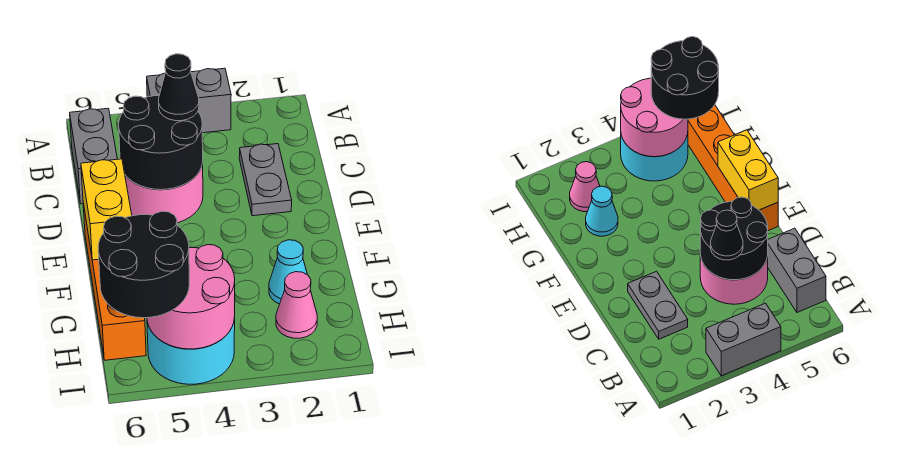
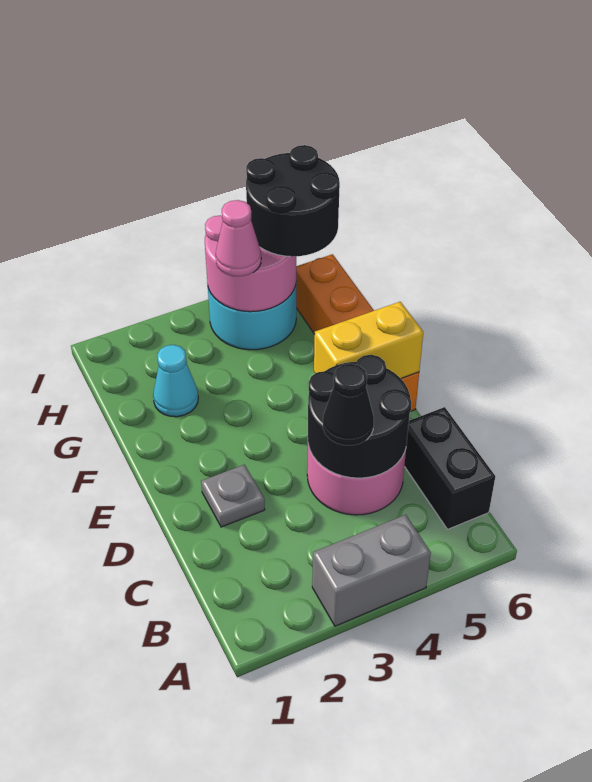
grey 1x2 brick [70,108,117,204] -> black 1x2 brick [404,407,495,529]
grey 1x2 plate [239,144,292,216] -> grey 1x1 plate [201,465,265,527]
yellow 1x2 brick [81,159,132,260] -> yellow 1x2 brick turned to [314,302,423,379]
pink 1x1 cone [276,272,317,338] -> pink 1x1 cone moved to [216,200,261,276]

